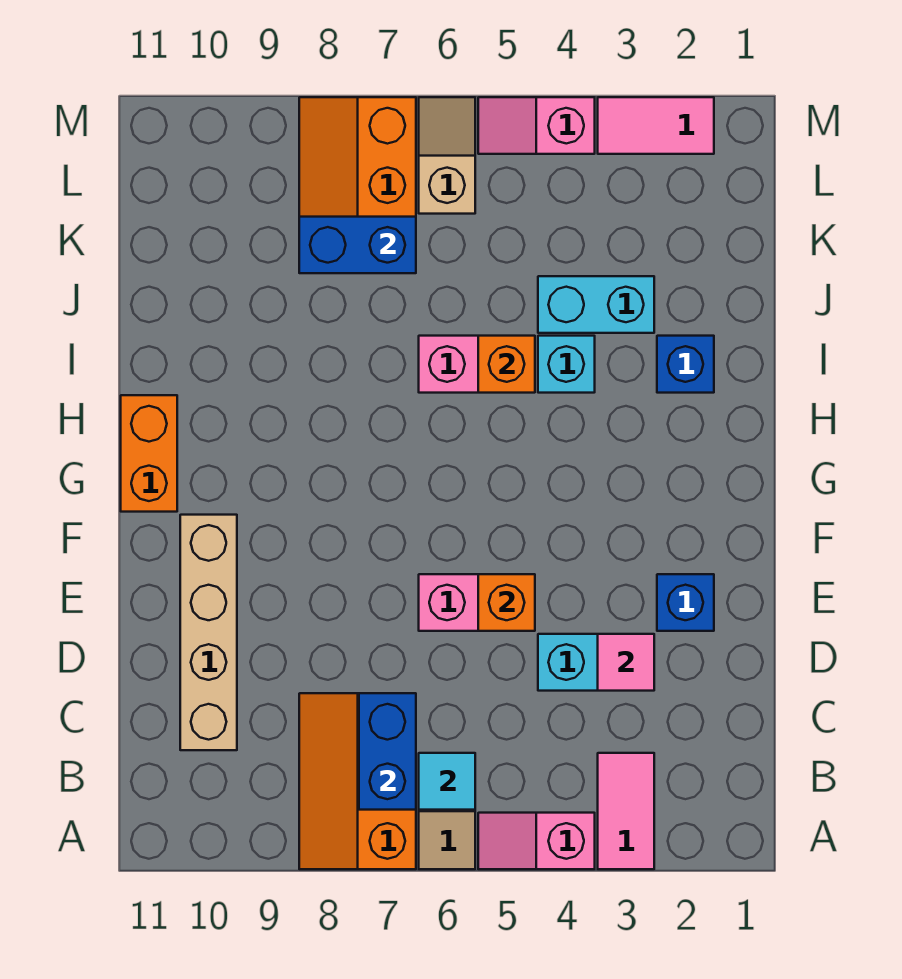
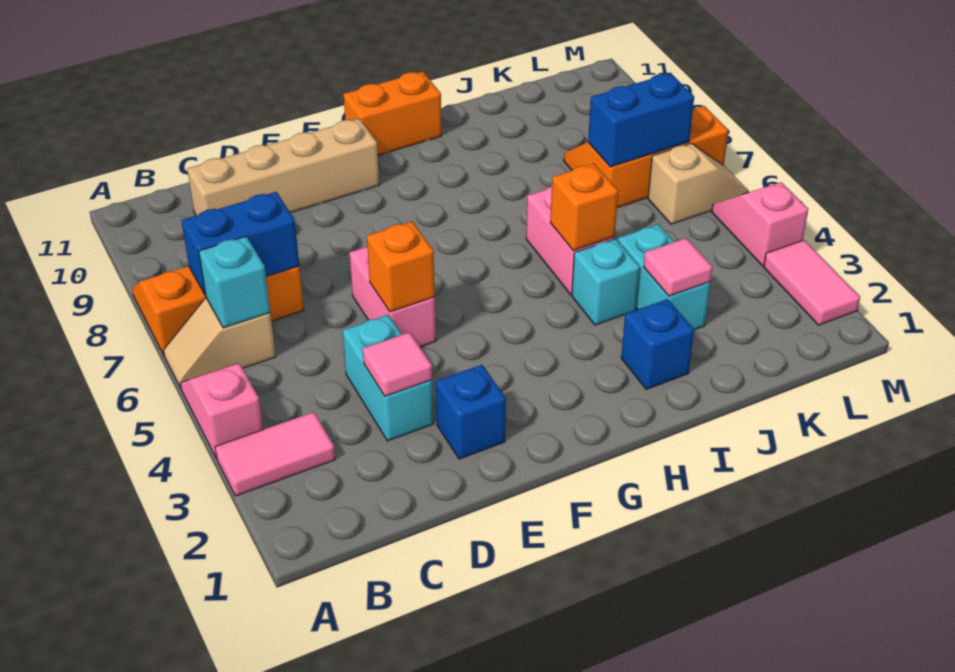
cyan 1x1 tile [419,753,475,810] -> cyan 1x1 brick [199,236,270,328]
none -> pink 1x1 tile [643,238,712,296]
blue 1x2 brick [299,217,416,273] -> blue 1x2 brick turned to [588,73,694,167]

